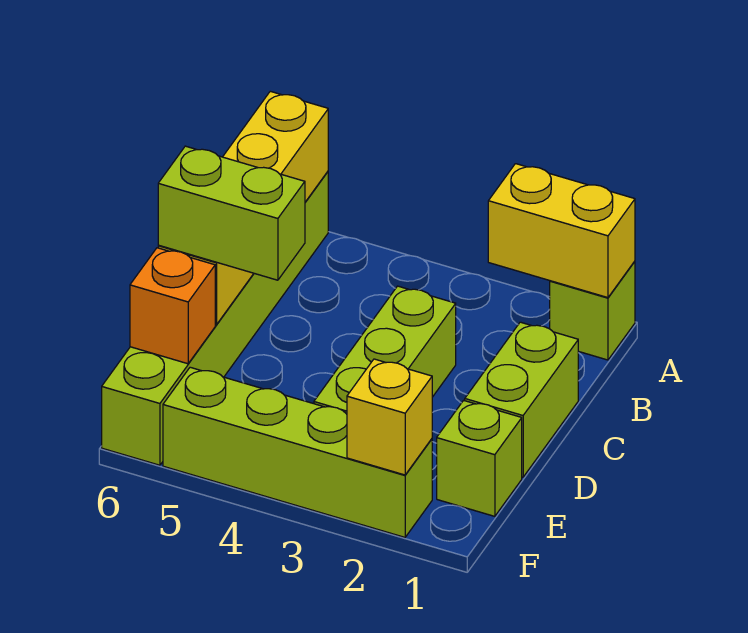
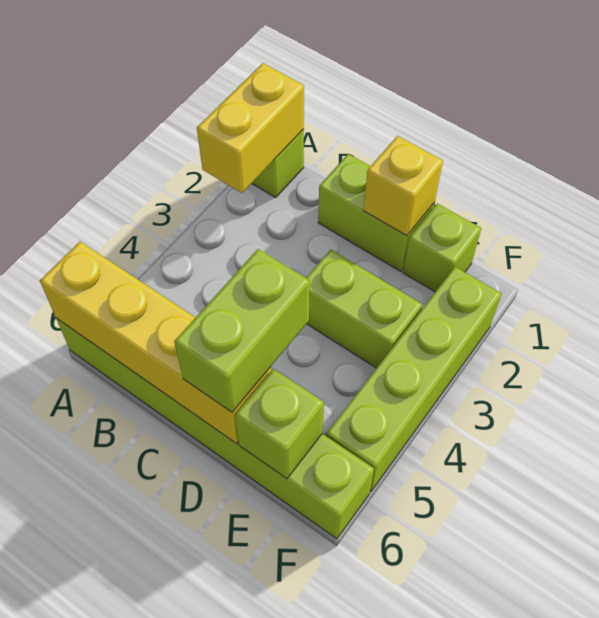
lime 1x3 brick [314,286,456,413] -> lime 1x2 brick [306,249,422,368]
orange 1x1 brick [130,248,215,364] -> lime 1x1 brick [235,369,324,479]
yellow 1x1 brick [347,359,432,475] -> yellow 1x1 brick moved to [364,136,443,236]

